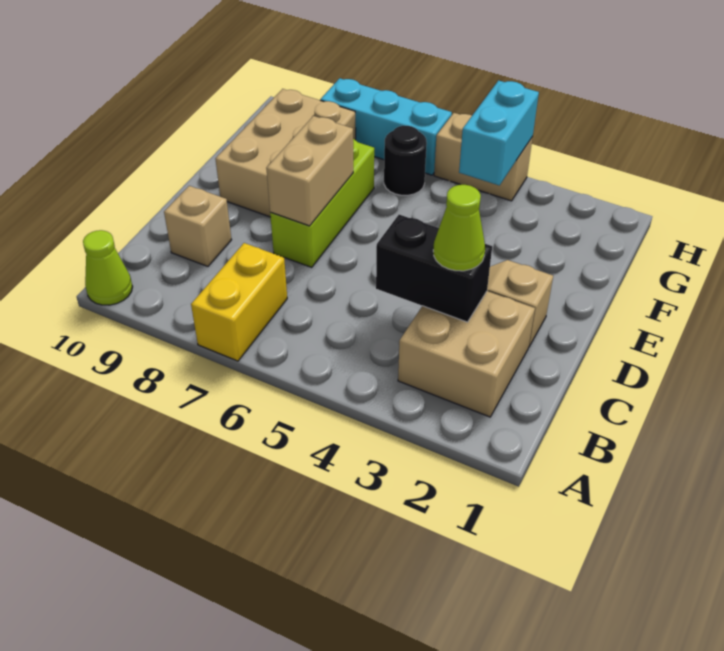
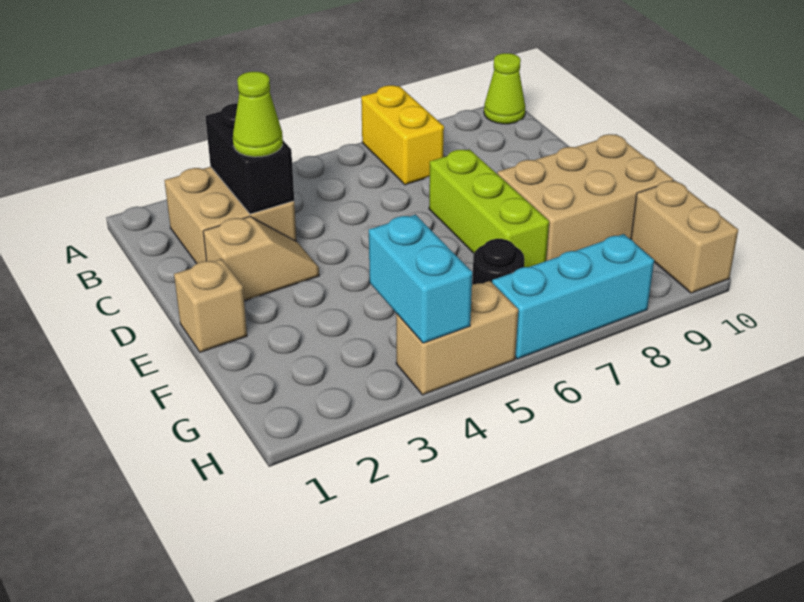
black 1x2 brick [376,215,492,322] -> black 1x2 brick turned to [205,103,294,214]
tan 1x1 brick [164,186,232,266] -> tan 1x1 brick moved to [174,259,247,352]
tan 1x2 brick [266,116,353,226] -> tan 1x2 brick moved to [631,180,738,293]
tan 2x3 brick [216,89,356,217] -> tan 2x3 brick turned to [497,134,674,261]

